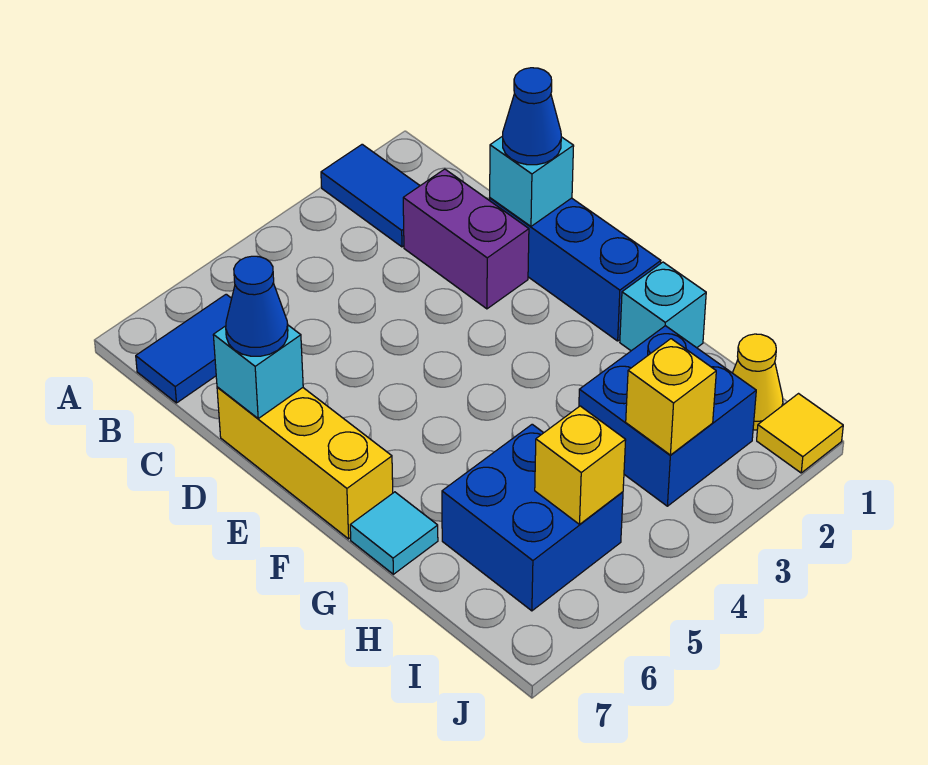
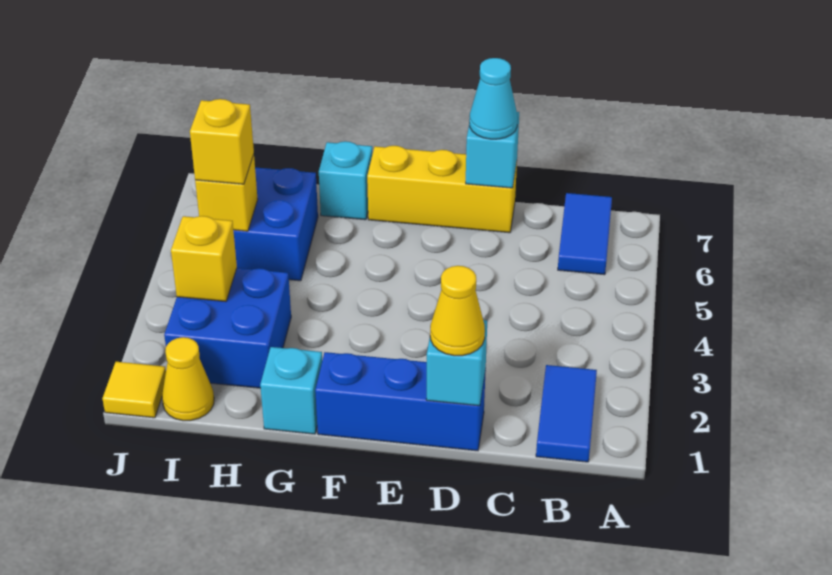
blue 1x2 tile [321,144,420,247] -> blue 1x2 tile turned to [536,365,597,462]
purple 1x2 brick [403,169,529,309] -> none
blue 1x1 cone [503,68,561,165] -> yellow 1x1 cone [430,266,485,356]
blue 1x1 cone [226,256,288,356] -> cyan 1x1 cone [469,58,518,139]
cyan 1x1 tile [350,492,438,574] -> cyan 1x1 brick [319,141,372,220]
none -> yellow 1x1 brick [190,99,254,184]

